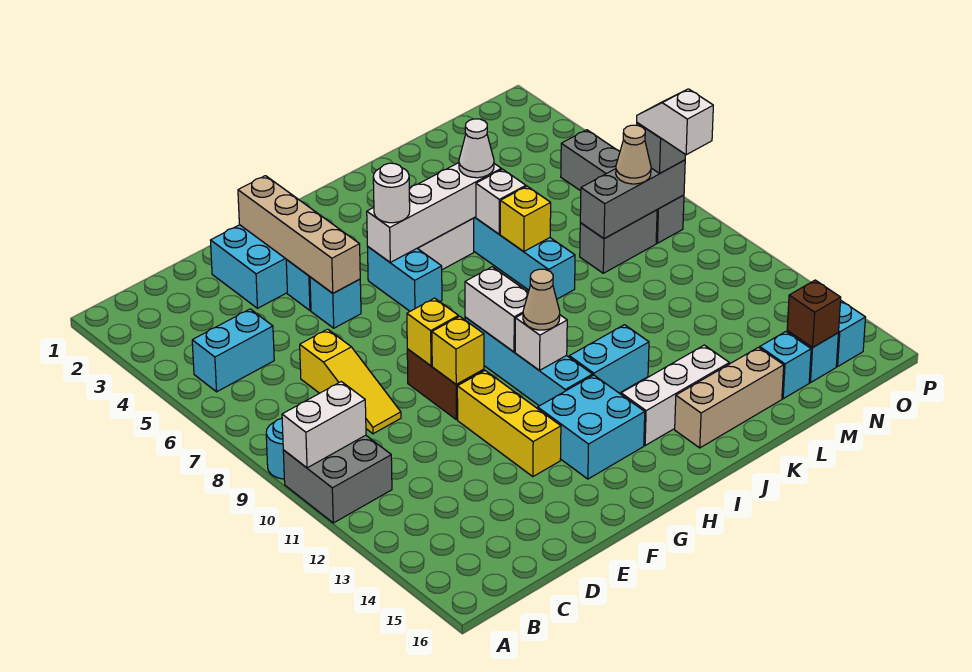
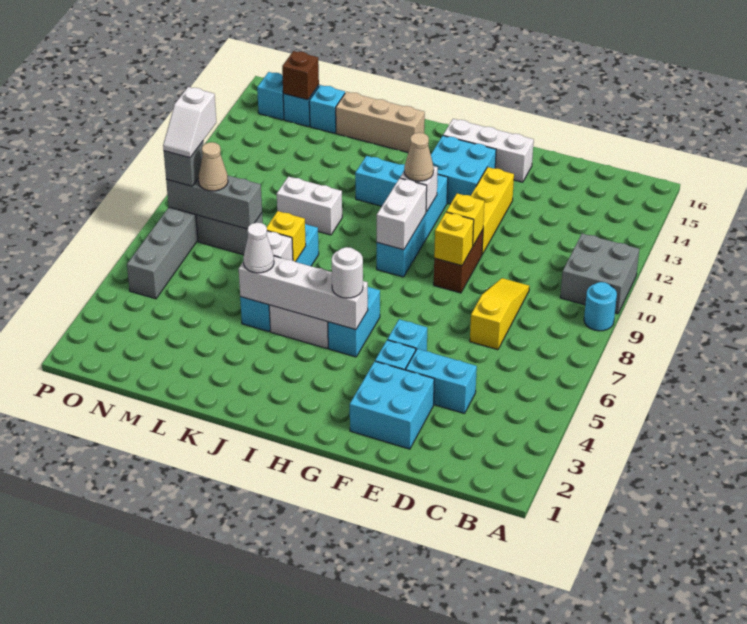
white 1x2 brick [282,382,366,468] -> white 1x2 brick moved to [277,177,342,235]
cyan 1x2 brick [192,309,274,392] -> cyan 1x2 brick moved to [406,349,477,414]
tan 1x4 brick [238,176,360,293] -> none
white 1x3 brick [621,345,729,446] -> white 1x3 brick moved to [443,119,534,182]

